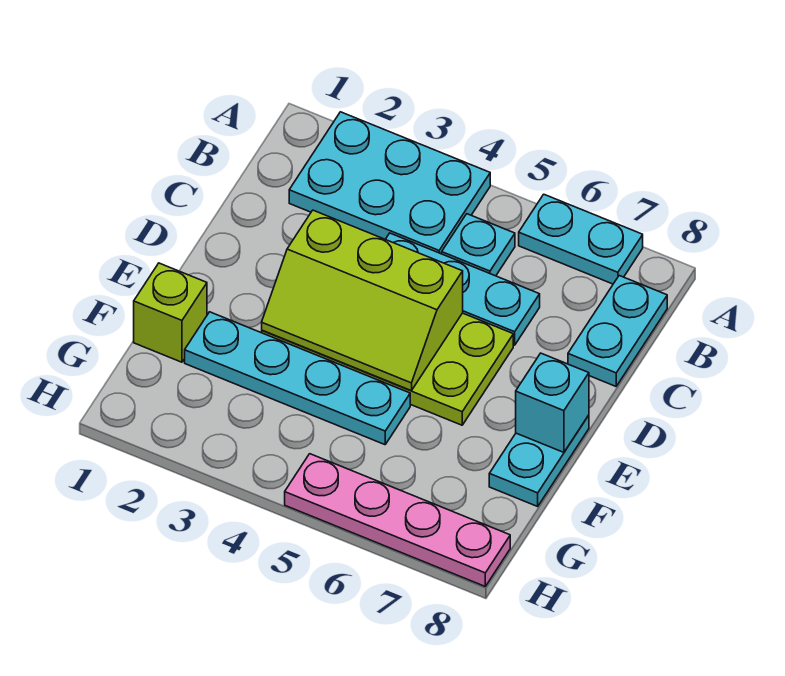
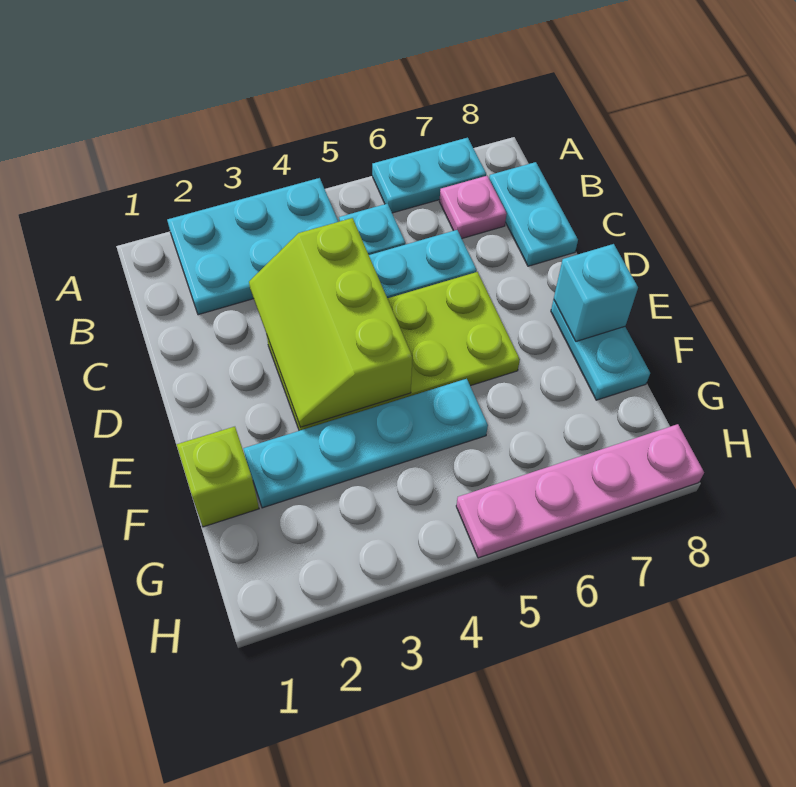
none -> pink 1x1 plate [439,176,507,238]
lime 2x3 slope [262,210,463,391] -> lime 2x3 slope turned to [249,218,412,427]

